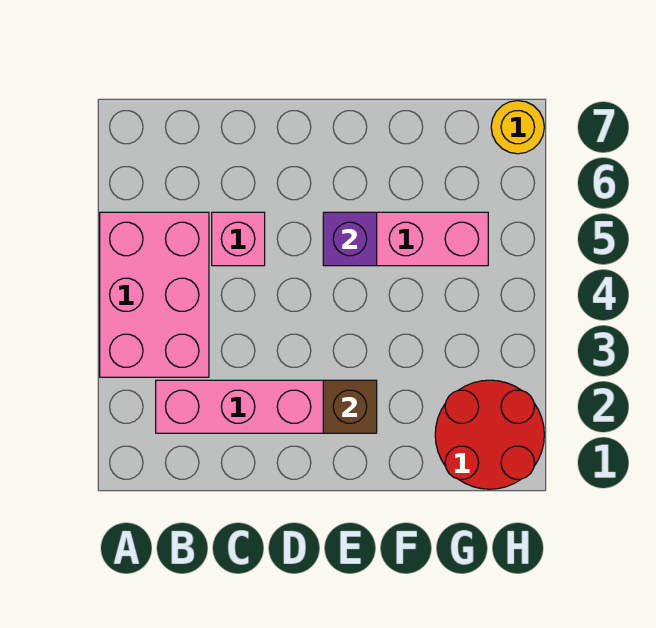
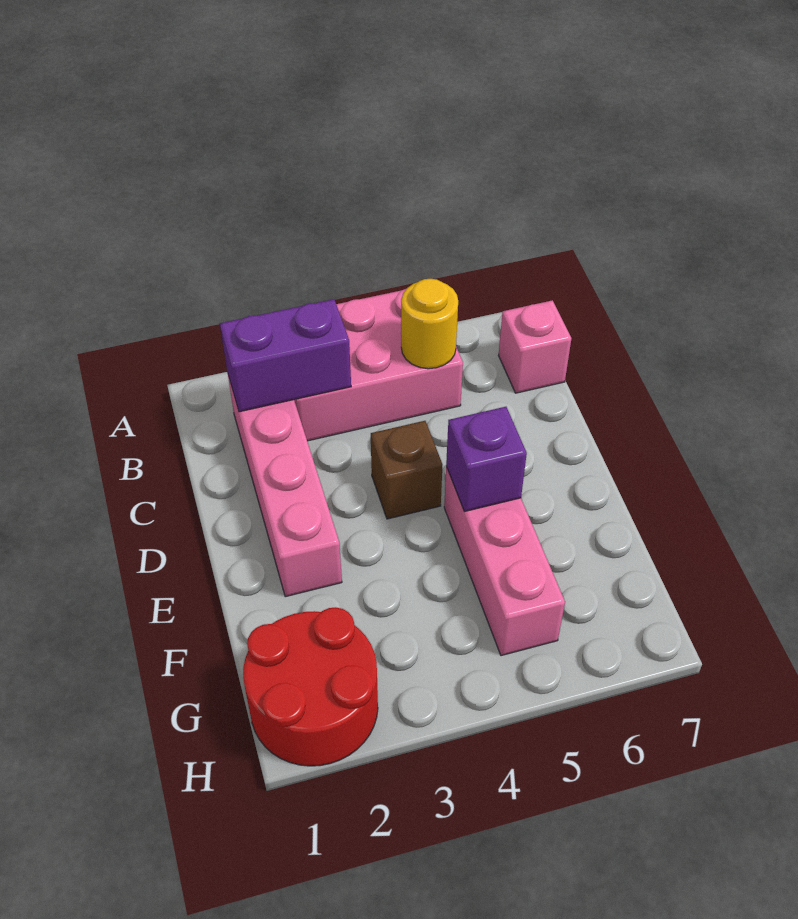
none -> purple 1x2 brick [220,299,351,412]
pink 1x1 brick [212,212,265,266] -> pink 1x1 brick moved to [499,300,571,393]
brown 1x1 brick [323,380,377,433] -> brown 1x1 brick moved to [371,421,443,519]
yellow 1x1 round brick [491,101,544,154] -> yellow 1x1 round brick moved to [401,279,458,369]

